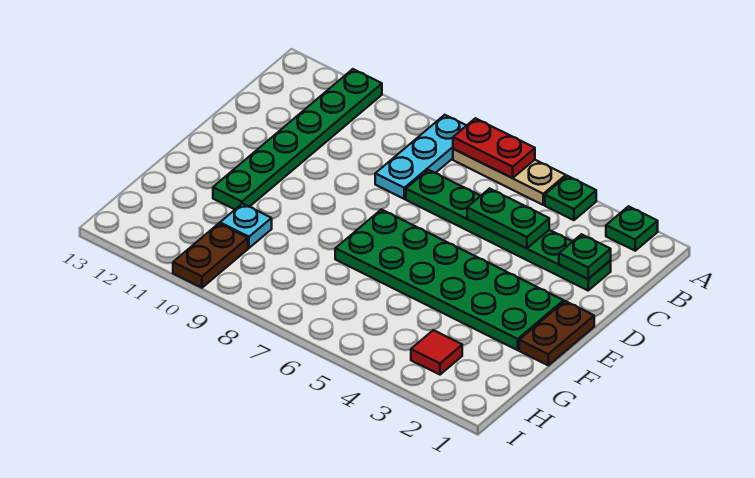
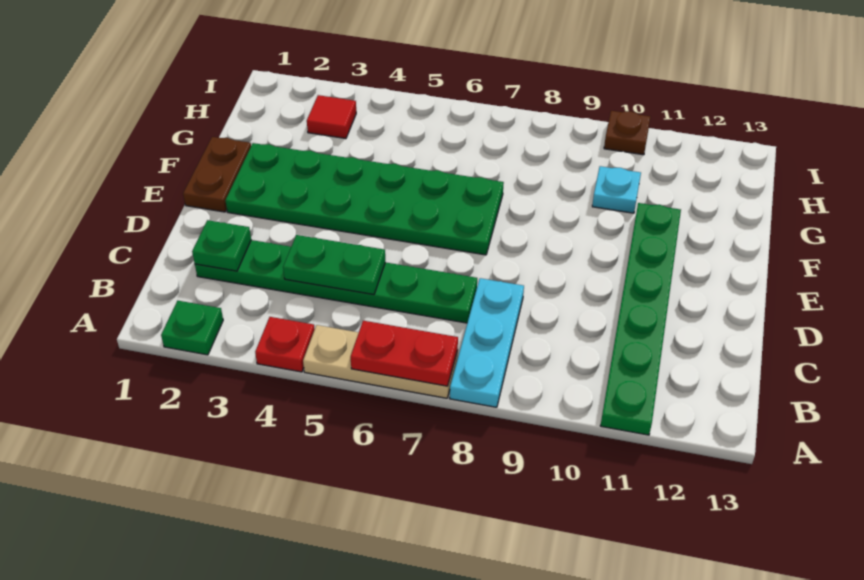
green 1x1 plate [545,176,596,220] -> red 1x1 plate [255,317,315,372]
brown 1x2 plate [173,223,248,288] -> brown 1x1 plate [604,111,650,155]

